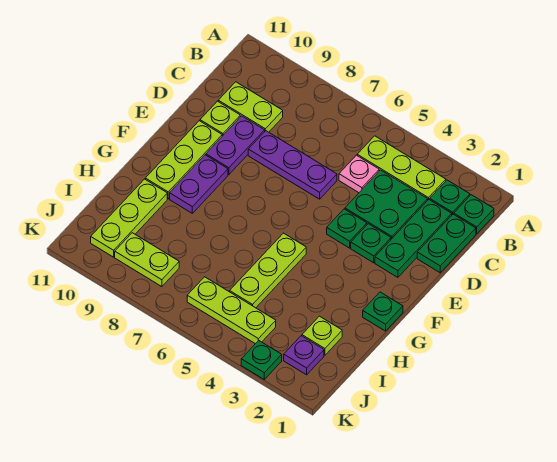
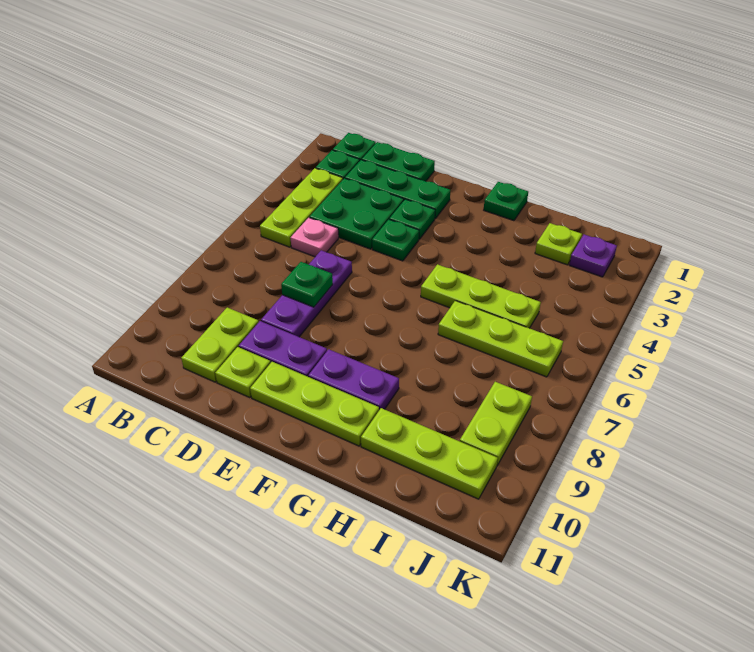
lime 1x3 plate [187,277,276,344] -> lime 1x3 plate turned to [438,301,563,377]
green 1x1 plate [241,341,282,379] -> green 1x1 plate moved to [281,262,333,307]

